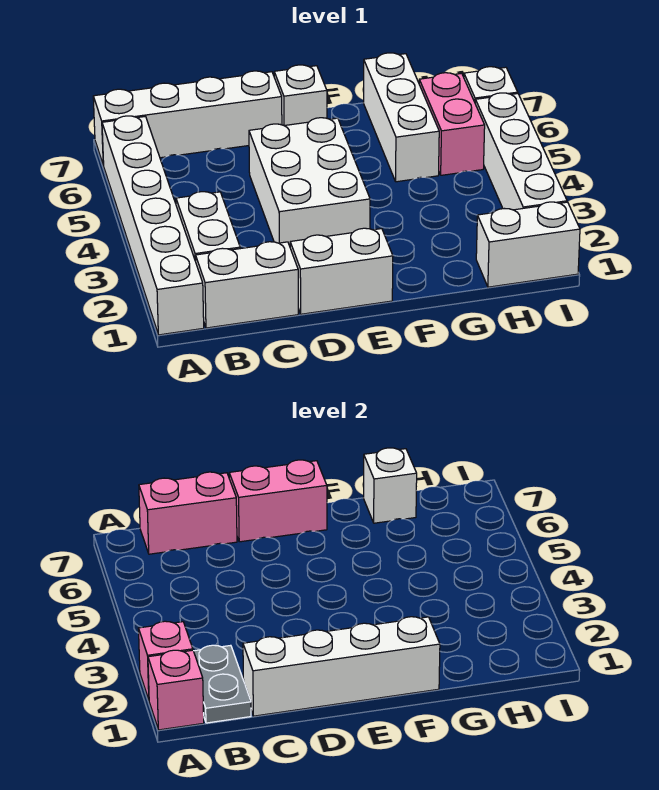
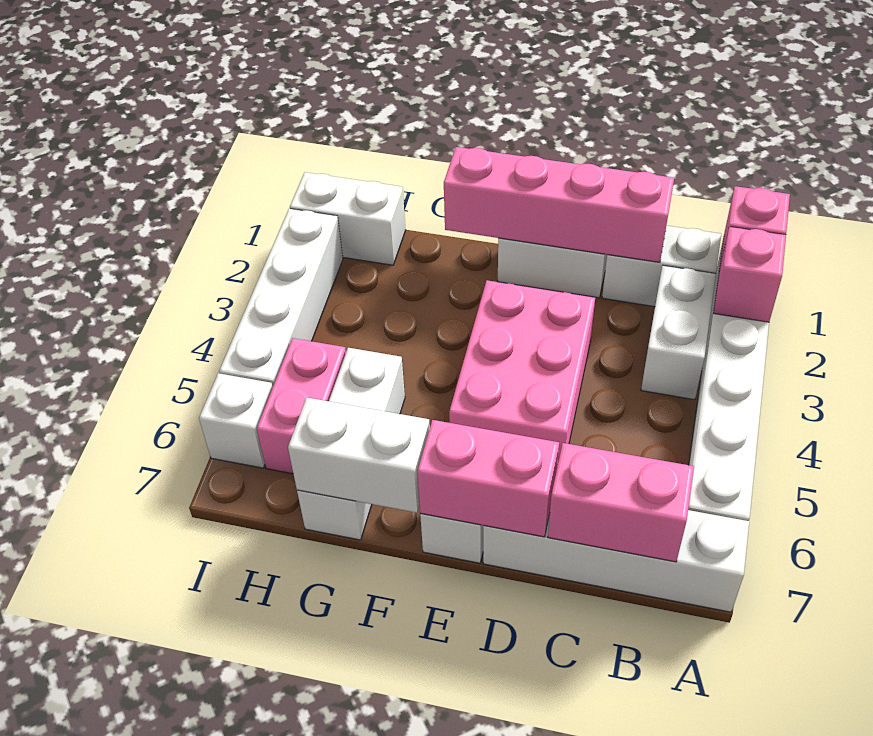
grey 1x2 plate [194,645,251,723] -> none
white 1x4 brick [243,617,440,716] -> pink 1x4 brick [444,147,674,262]
white 2x3 brick [249,118,370,246] -> pink 2x3 brick [449,280,595,466]
white 1x1 brick [363,448,417,523] -> white 1x2 brick [288,398,430,513]

